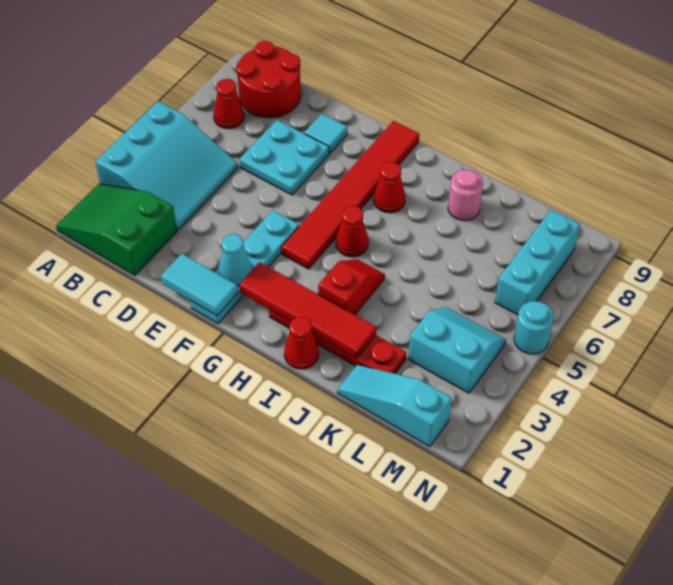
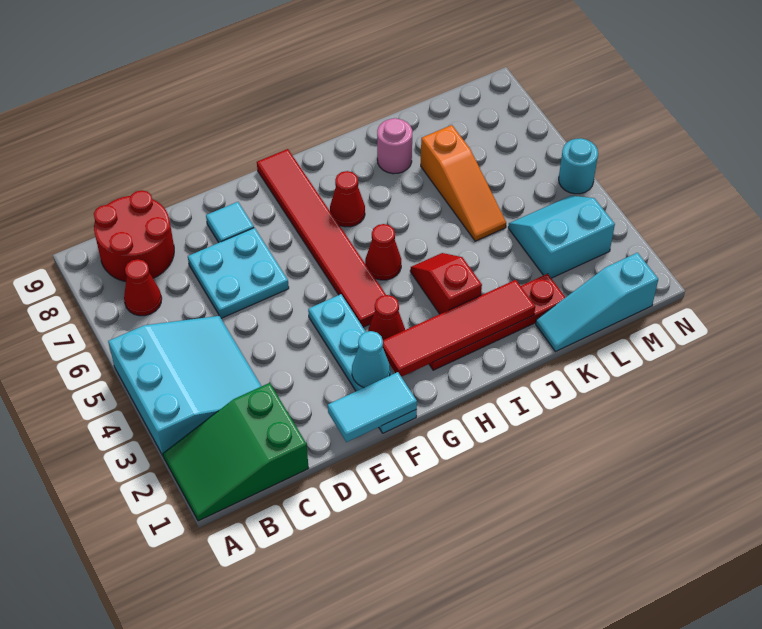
red 1x1 cone [284,317,319,369] -> red 1x1 cone moved to [368,295,405,340]
none -> orange 1x3 slope [421,125,506,241]
cyan 1x3 brick [495,210,580,315] -> none

